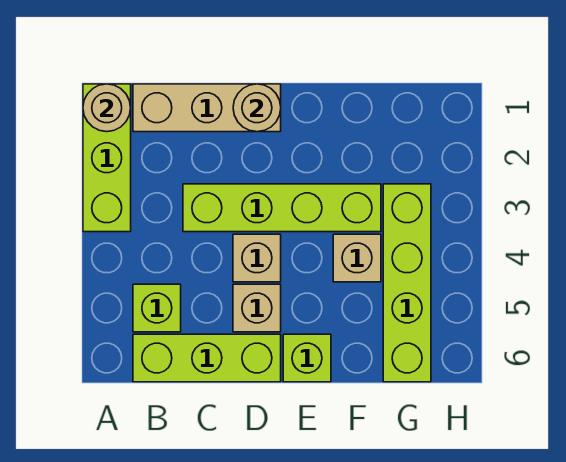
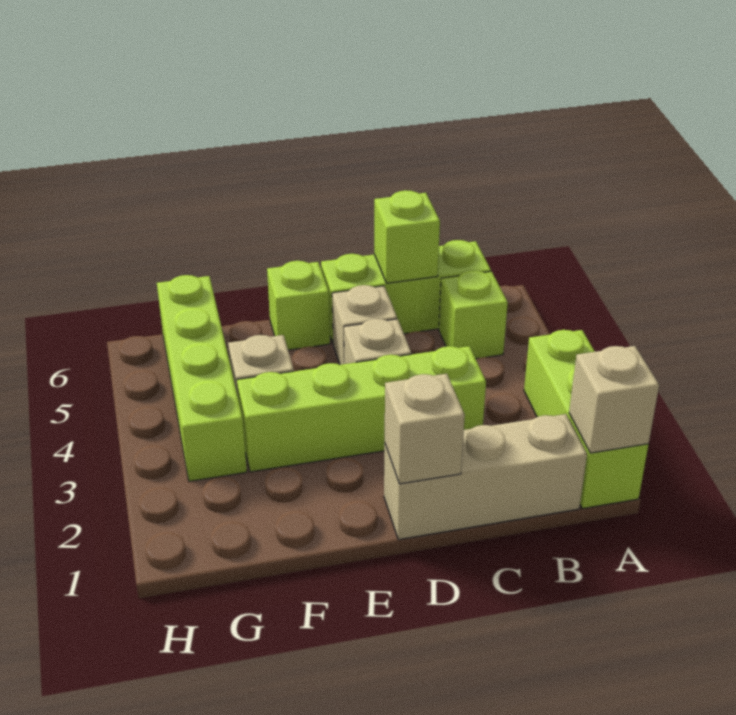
tan 1x1 round brick [83,84,131,132] -> tan 1x1 brick [569,346,659,453]
none -> lime 1x1 brick [374,190,440,283]
tan 1x1 round brick [233,84,281,132] -> tan 1x1 brick [385,374,465,484]

